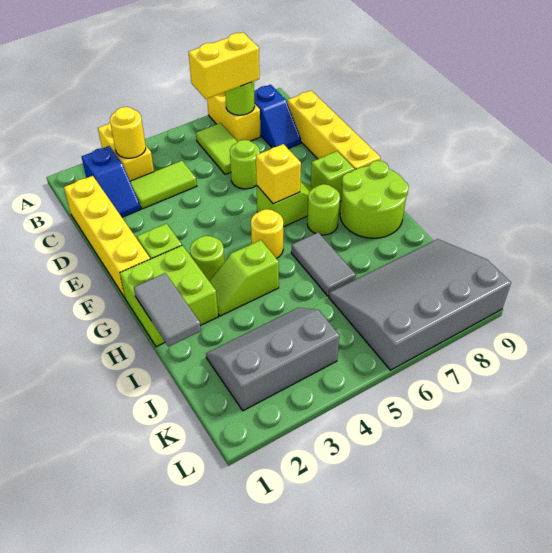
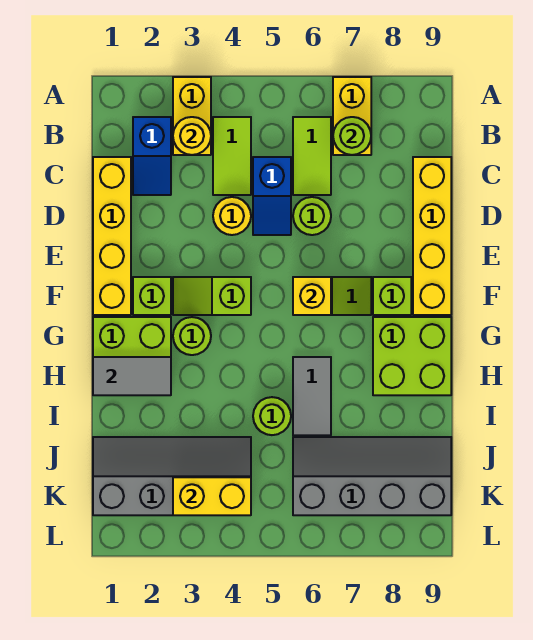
yellow 1x2 brick [189,33,259,99] -> yellow 1x2 brick moved to [173,477,251,515]
blue 1x2 slope [254,85,301,149] -> blue 1x2 slope moved to [253,157,291,235]
lime 1x2 tile [130,161,197,209] -> lime 1x2 tile turned to [213,117,251,195]
yellow 1x1 round brick [251,209,283,259] -> yellow 1x1 round brick moved to [213,197,251,235]
lime 1x1 round brick [307,184,340,235] -> lime 1x1 round brick moved to [253,397,291,435]
lime 2x2 round brick [340,161,409,238] -> lime 2x2 brick [373,317,451,395]
grey 1x2 tile [134,273,201,347] -> grey 1x2 tile turned to [93,357,171,395]
lime 1x2 slope [209,240,279,316] -> lime 1x2 slope moved to [173,277,251,315]
grey 2x3 slope [206,308,340,411] -> grey 2x4 slope [93,437,251,515]
grey 3x4 slope [329,239,511,370] -> grey 2x4 slope [293,437,451,515]

